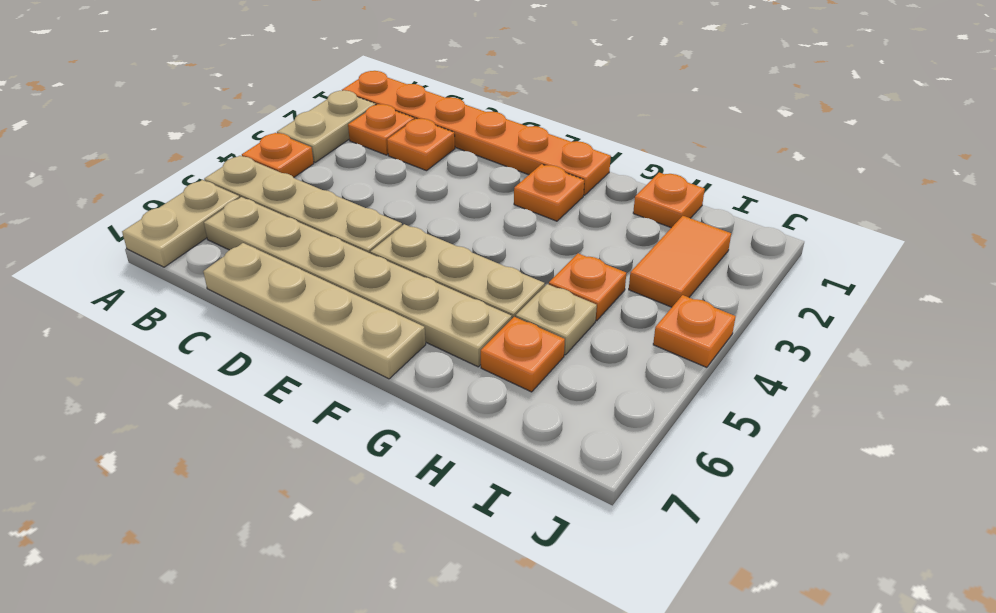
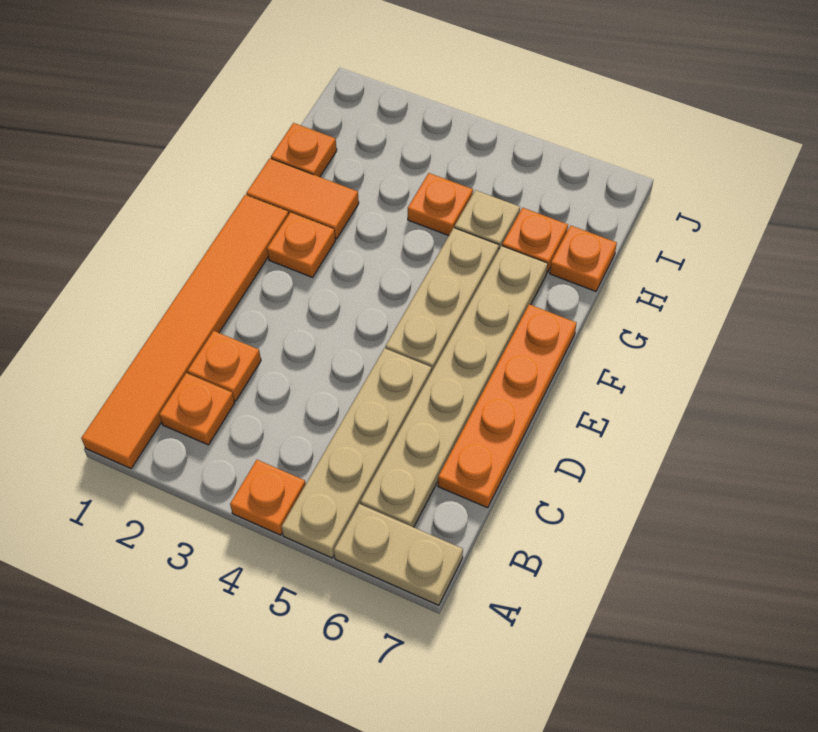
orange 1x6 plate [342,71,611,195] -> orange 1x6 tile [81,195,289,468]
tan 1x2 plate [277,90,376,162] -> none
tan 1x4 plate [203,243,426,379] -> orange 1x4 plate [438,304,577,508]
orange 1x2 tile [629,216,731,307] -> orange 1x2 tile moved to [246,158,359,239]
orange 1x1 plate [653,295,736,367] -> orange 1x1 plate moved to [550,226,617,291]

